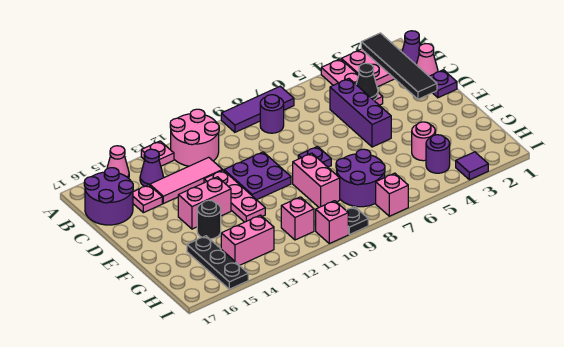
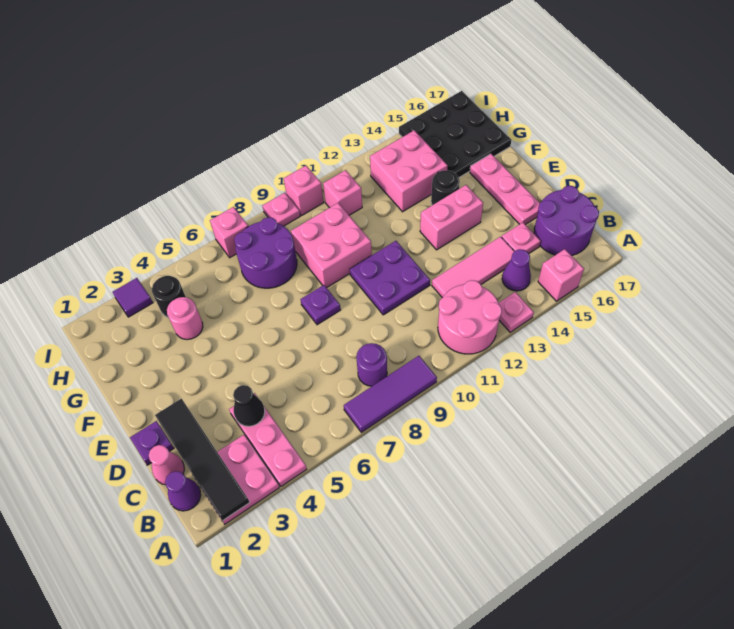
pink 1x1 cone [107,146,129,178] -> pink 1x1 brick [538,249,584,301]
purple 1x3 brick [330,79,391,147] -> none
pink 1x3 plate [204,170,265,222] -> pink 1x3 plate moved to [470,154,540,225]
pink 1x2 brick [293,153,340,207] -> pink 2x2 brick [291,203,372,288]
black 1x3 plate [187,236,248,289] -> black 3x3 plate [399,91,511,177]
purple 1x1 round brick [426,135,450,173] -> black 1x1 round brick [152,276,186,318]
pink 1x2 brick [221,215,274,265] -> pink 2x2 brick [370,130,448,212]
black 1x1 plate [346,207,368,234] -> pink 1x1 plate [263,193,300,226]

